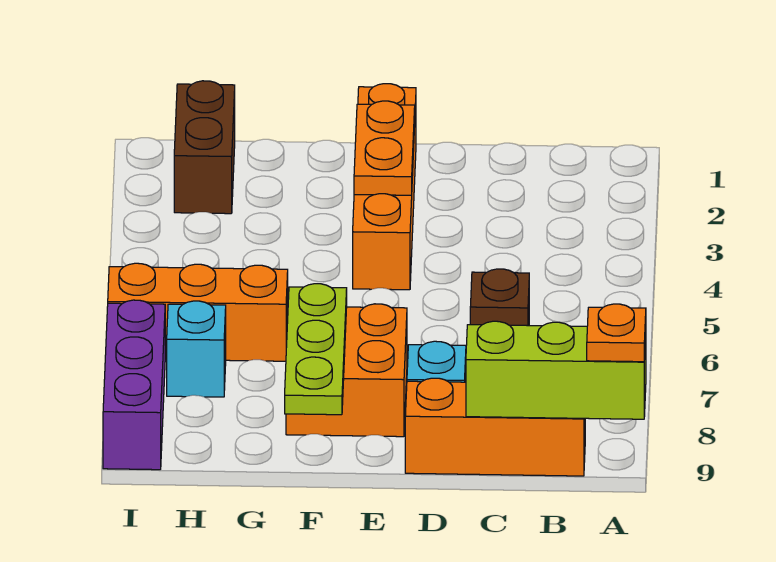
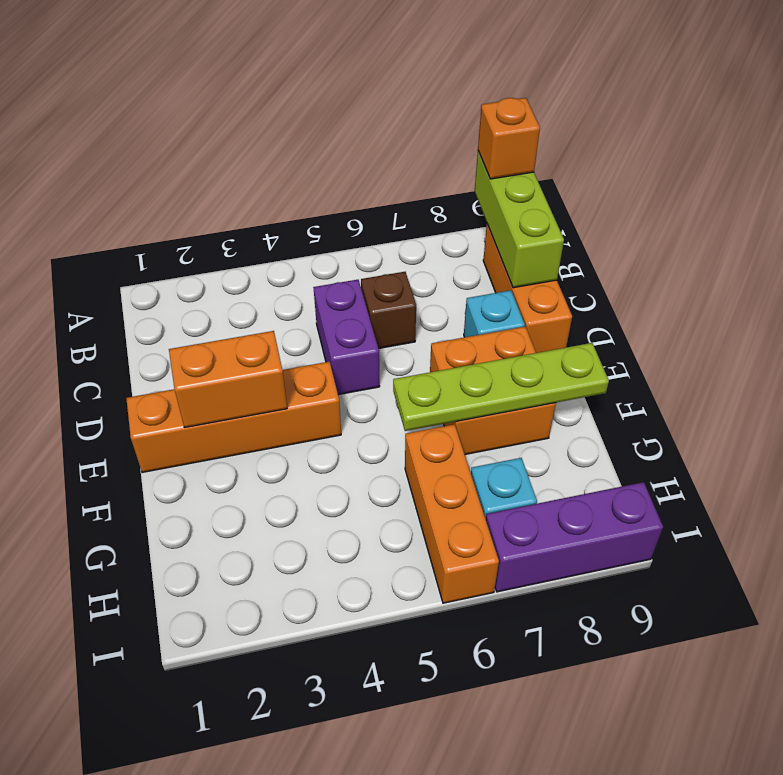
orange 1x1 plate [587,304,646,362] -> orange 1x1 brick [478,98,540,179]
none -> purple 1x2 brick [313,280,380,395]
orange 1x2 plate [354,101,415,195] -> orange 1x2 brick [169,331,287,427]
lime 1x3 plate [285,284,347,415] -> lime 1x4 plate [393,343,609,431]
brown 1x2 brick [174,81,235,214] -> none

